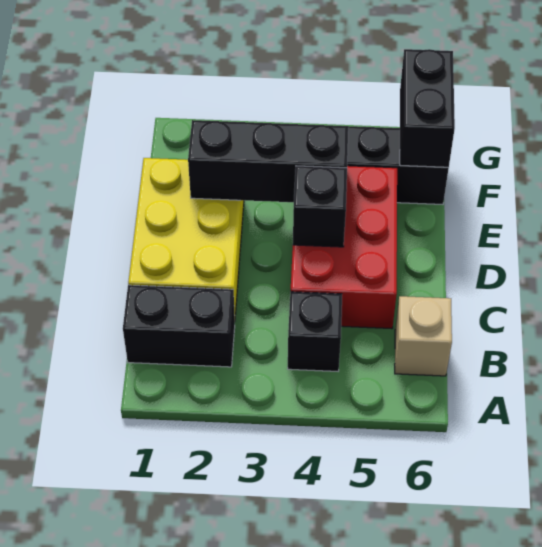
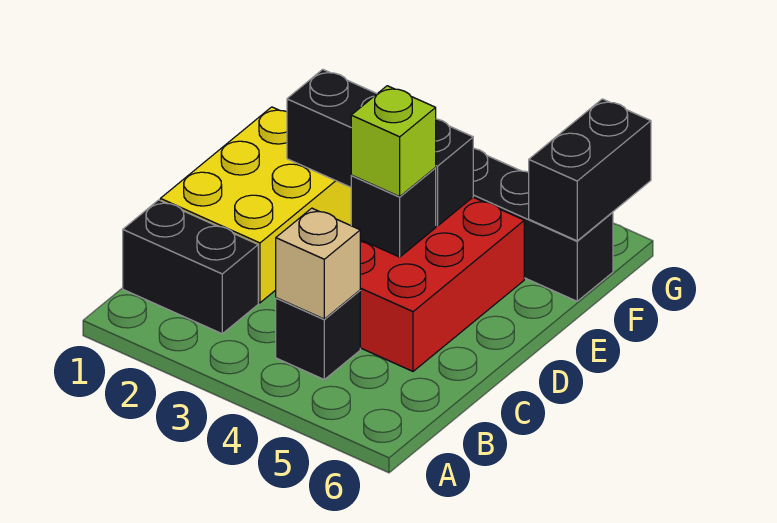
tan 1x1 brick [395,296,452,376] -> tan 1x1 brick moved to [276,208,360,319]
none -> lime 1x1 brick [351,86,436,197]

